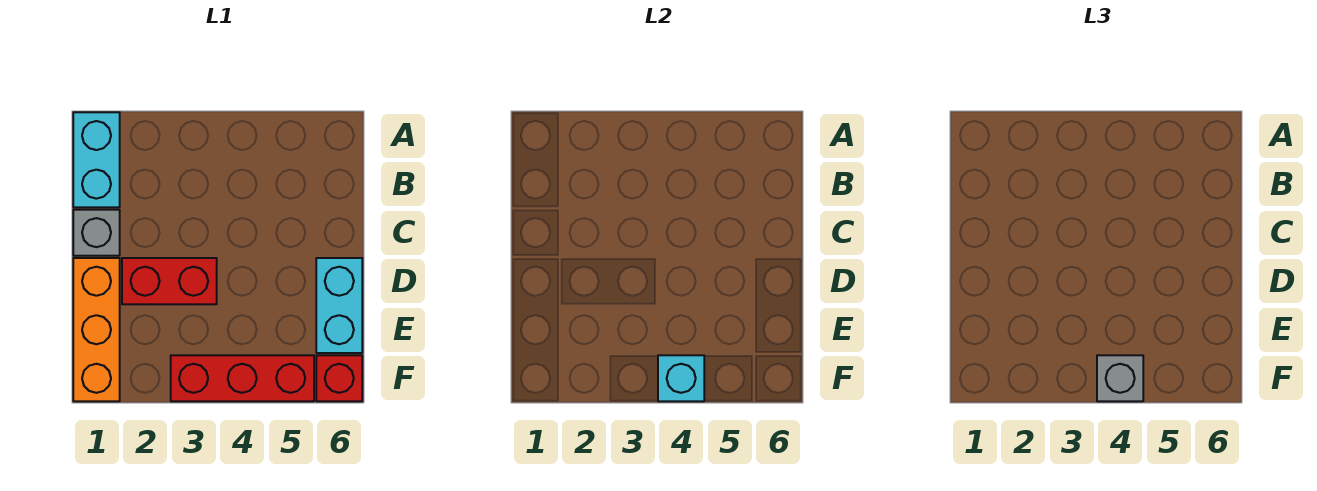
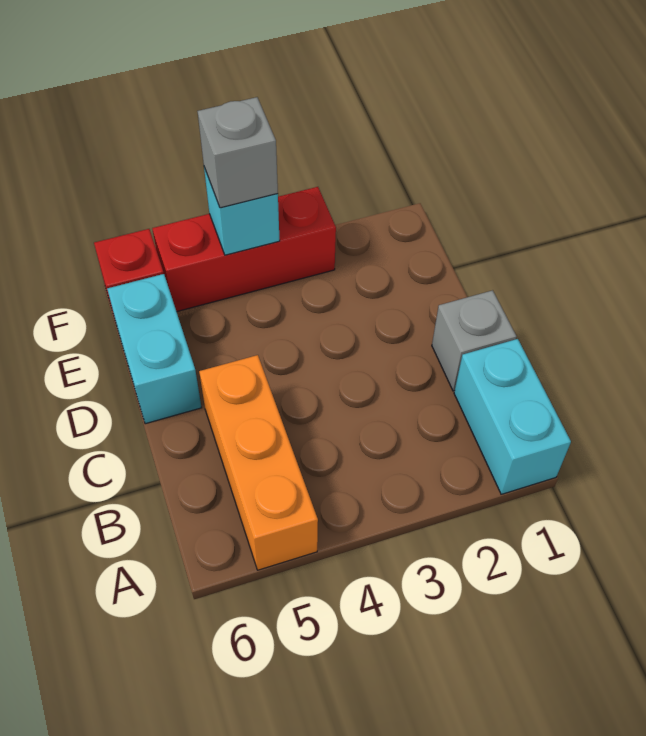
orange 1x3 brick [73,258,120,401] -> orange 1x3 brick moved to [199,355,318,570]
red 1x2 brick [122,258,217,304] -> none

